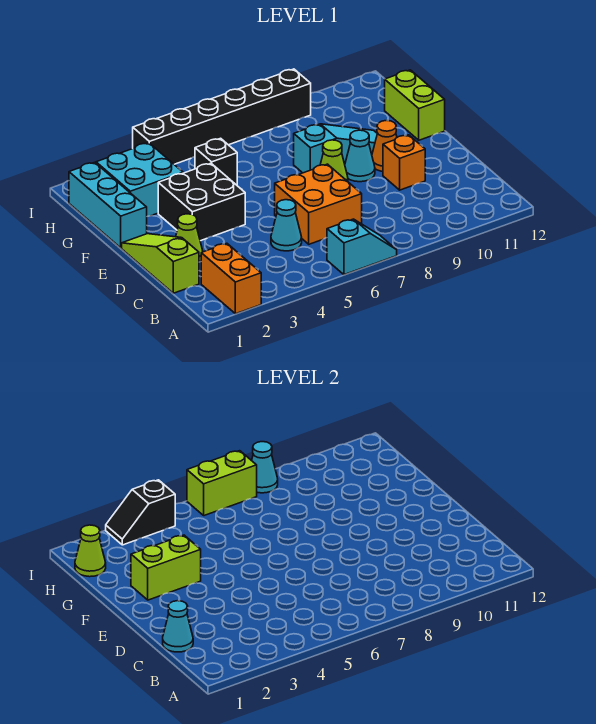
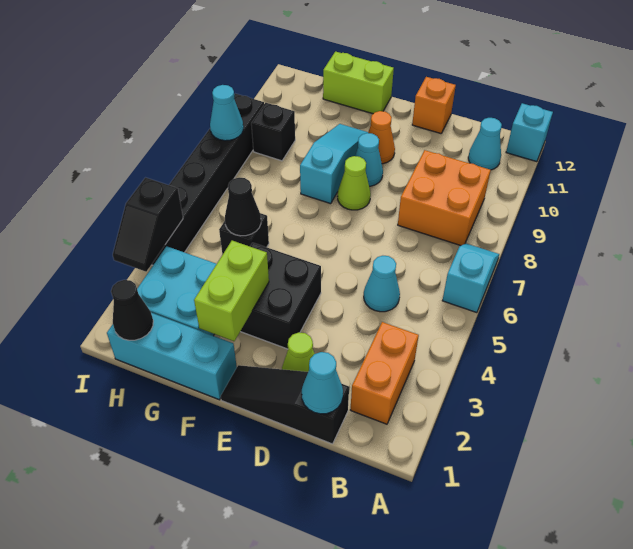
orange 1x2 brick [201,243,261,314] -> orange 1x2 brick turned to [351,322,419,424]
none -> cyan 1x1 brick [506,103,553,162]
none -> cyan 1x1 cone [468,118,502,170]
lime 1x3 slope [122,234,199,293] -> black 1x3 slope [221,365,349,444]
orange 2x2 brick [275,164,362,244] -> orange 2x2 brick moved to [398,150,491,246]
orange 1x1 brick [383,135,425,190] -> orange 1x1 brick moved to [412,77,456,133]
none -> black 1x1 cone [225,178,261,236]
lime 1x1 cone [75,525,106,577] -> black 1x1 cone [111,280,153,340]
none -> black 1x1 brick [251,103,295,161]
lime 1x2 brick [187,451,257,516] -> none

